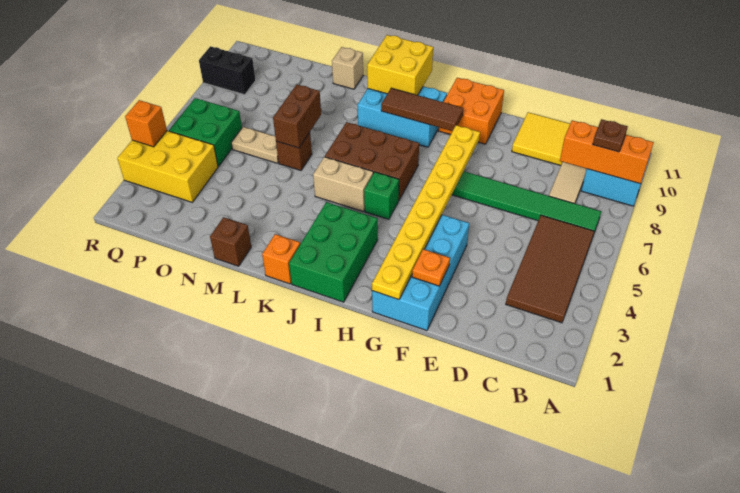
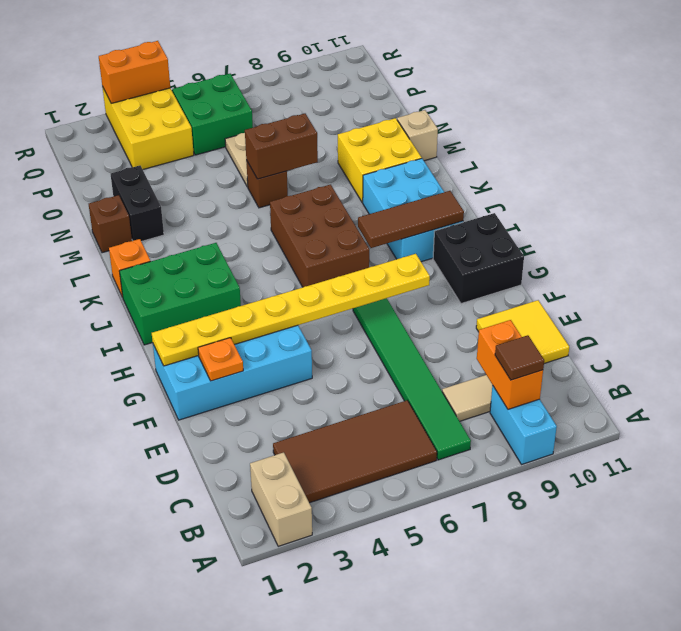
orange 1x3 brick [560,120,654,184] -> orange 1x2 brick [477,320,543,409]
brown 1x1 plate [593,119,628,152] -> brown 1x1 tile [495,335,544,380]
orange 2x2 brick [438,78,504,144] -> black 2x2 brick [433,213,524,304]
brown 1x3 tile [381,88,463,131] -> brown 1x3 tile turned to [358,191,464,248]
green 1x1 brick [364,172,399,219] -> none
tan 1x2 brick [313,157,373,211] -> tan 1x2 brick moved to [250,452,312,546]
yellow 2x2 brick [367,35,433,95] -> yellow 2x2 brick moved to [338,118,422,202]
black 1x2 brick [199,46,256,95] -> black 1x2 brick moved to [111,166,164,241]
orange 1x1 brick [125,100,167,147] -> orange 1x2 brick [99,41,170,104]

